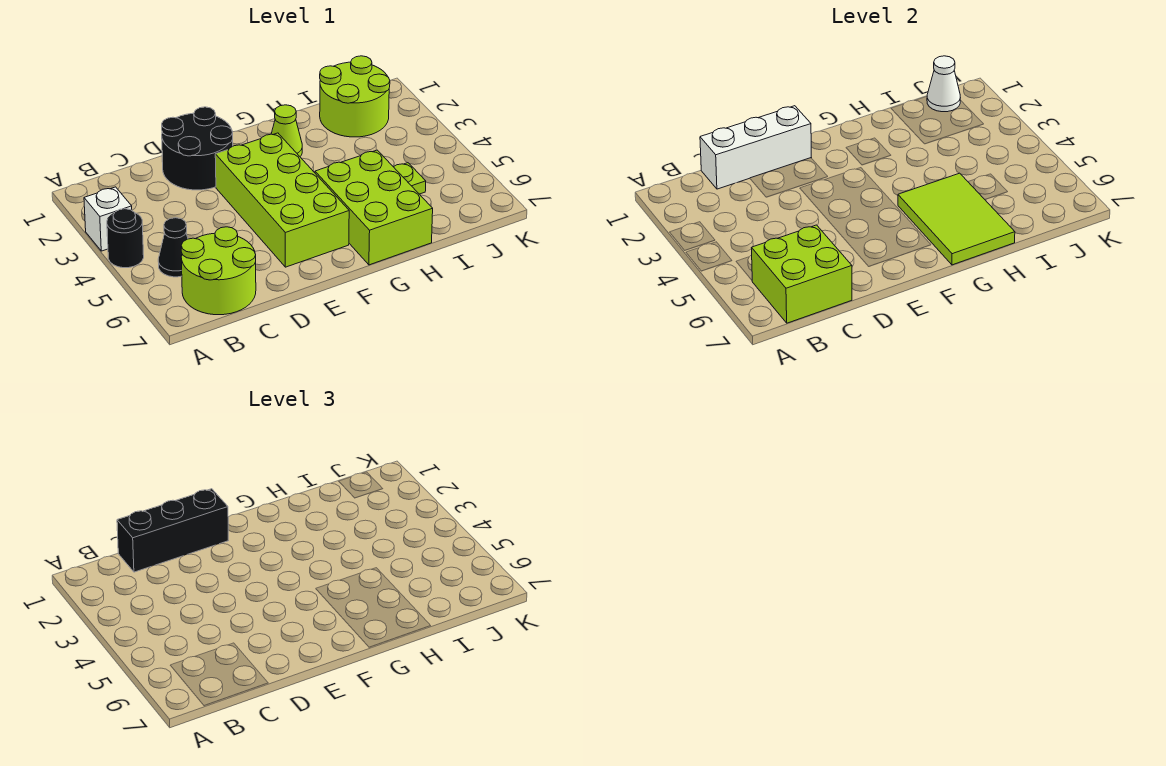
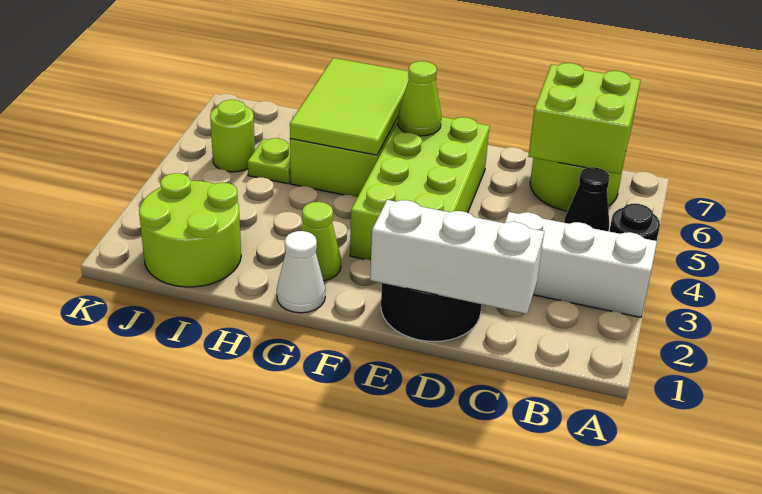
white 1x1 brick [84,187,132,251] -> white 1x3 brick [505,212,657,317]
black 1x3 brick [117,489,228,572] -> none
none -> lime 1x1 cone [398,61,442,136]
white 1x1 cone [927,56,960,112] -> white 1x1 cone moved to [277,231,326,313]
none -> lime 1x1 round brick [210,100,255,172]

